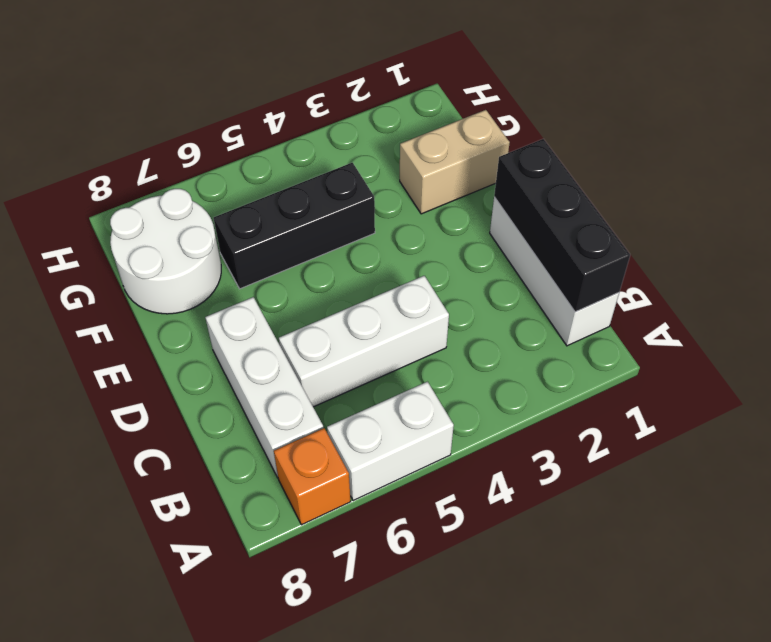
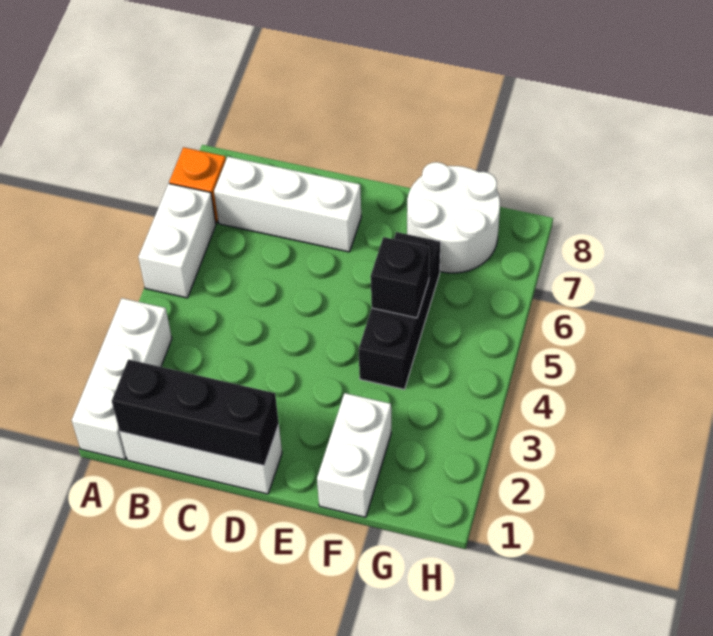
white 1x3 brick [279,276,449,407] -> white 1x3 brick moved to [72,298,172,460]
tan 1x2 brick [400,110,510,214] -> white 1x2 brick [317,393,391,517]
none -> black 1x1 brick [371,237,429,318]

